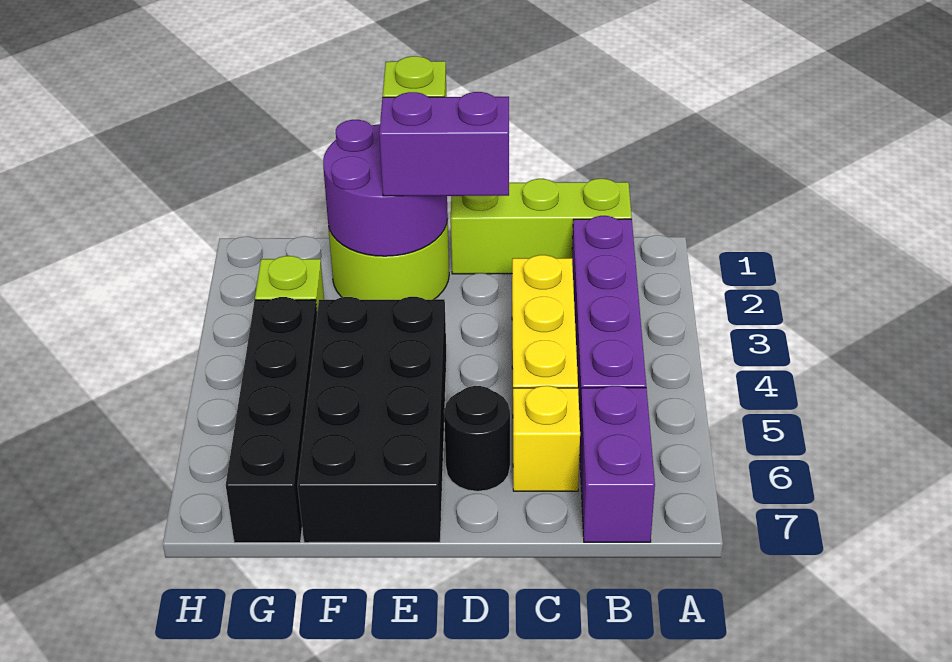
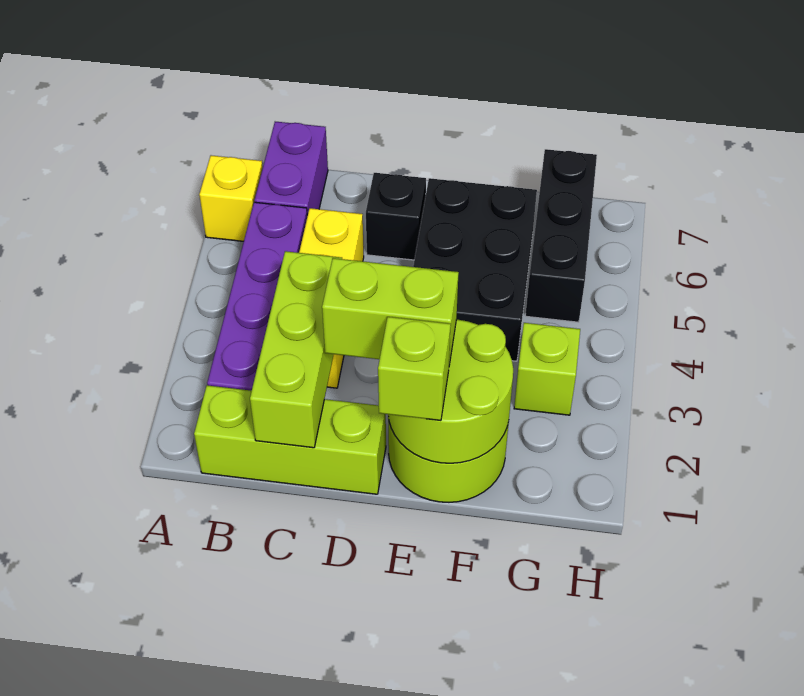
none -> lime 1x3 brick [250,251,342,448]
yellow 1x1 brick [513,386,580,491] -> yellow 1x1 brick moved to [199,155,263,241]
purple 1x2 brick [379,92,509,196] -> lime 1x2 brick [322,258,459,365]
black 1x1 round brick [444,386,510,491] -> black 1x1 brick [366,173,426,260]
purple 2x2 round brick [323,120,448,256] -> lime 2x2 round brick [388,320,513,463]
black 2x4 brick [298,297,447,543] -> black 2x3 brick [413,178,537,361]
black 1x4 brick [226,297,317,543] -> black 1x3 brick [525,149,597,322]

